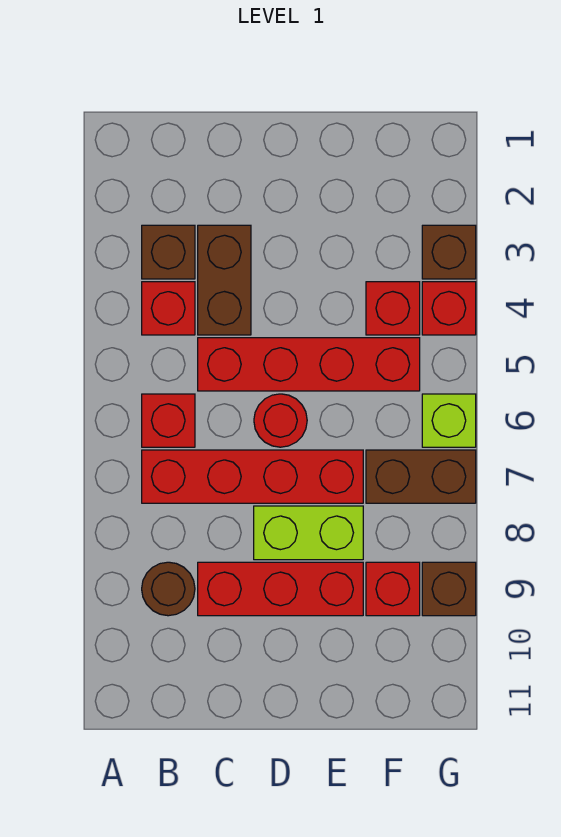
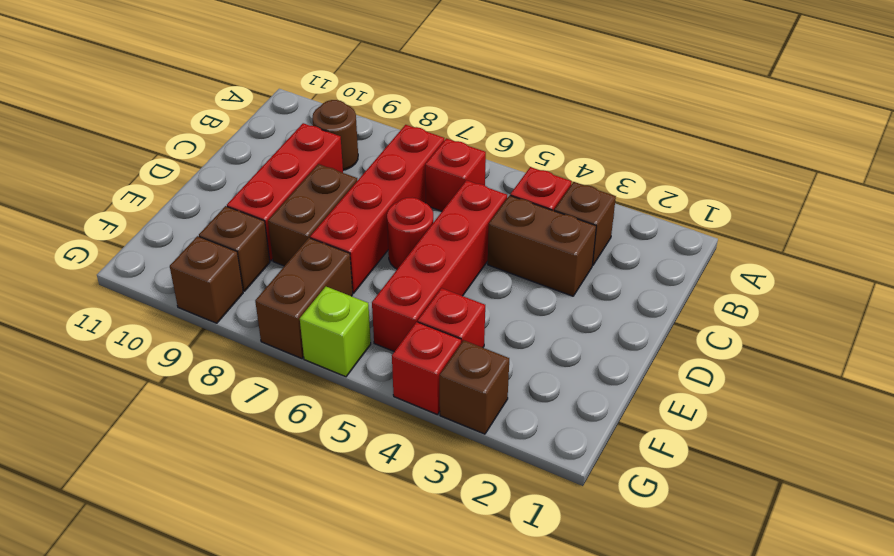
lime 1x2 brick [254,506,363,560] -> brown 1x2 brick [268,164,357,266]
red 1x1 brick [366,562,420,616] -> brown 1x1 brick [199,206,270,291]

